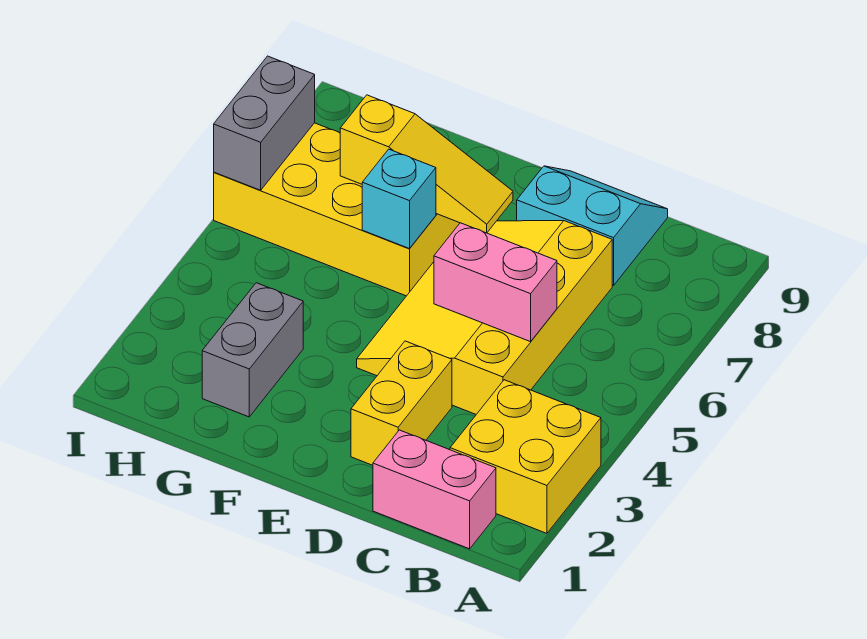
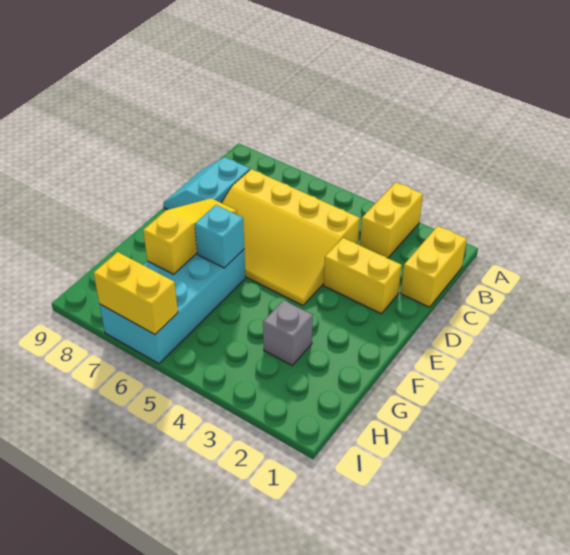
yellow 2x2 brick [450,380,601,533] -> yellow 1x2 brick [360,182,423,258]
pink 1x2 brick [373,430,496,549] -> yellow 1x2 brick [401,226,467,307]
pink 1x2 brick [434,223,557,342] -> none
yellow 2x4 brick [214,123,460,296] -> cyan 2x4 brick [100,250,246,364]
grey 1x2 brick [202,283,303,417] -> grey 1x1 brick [263,300,313,365]
grey 1x2 brick [214,56,315,190] -> yellow 1x2 brick [94,252,178,334]

